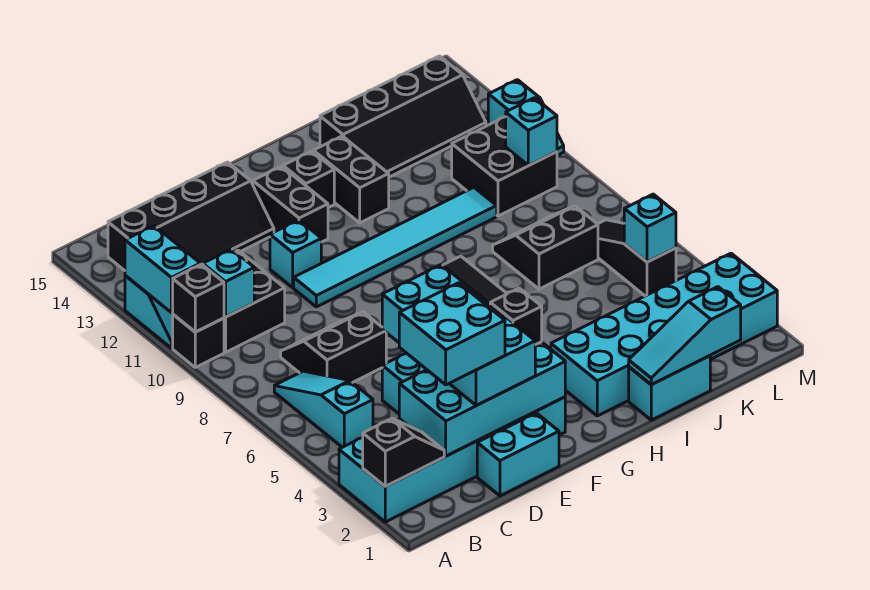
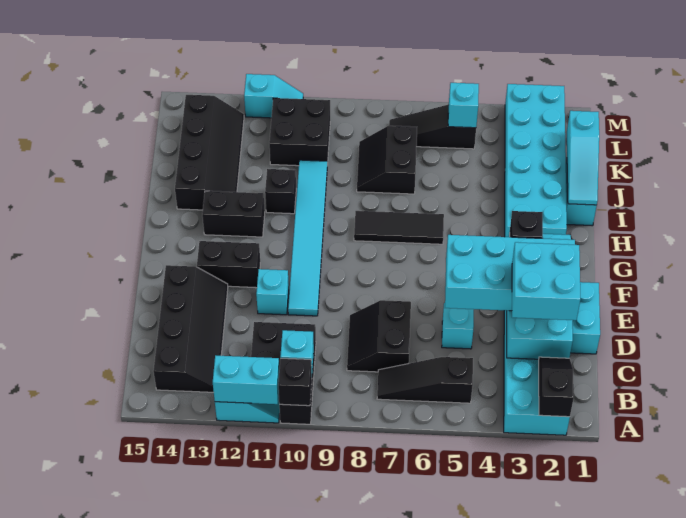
cyan 1x3 slope [274,371,373,447] -> black 1x3 slope [377,357,473,403]
black 1x1 brick [283,151,334,208] -> black 1x1 brick moved to [265,169,296,214]
cyan 1x1 brick [506,98,557,165] -> none

